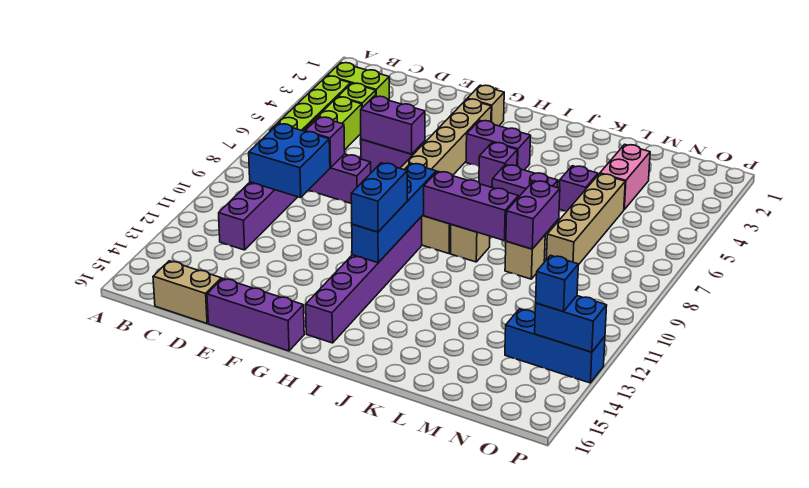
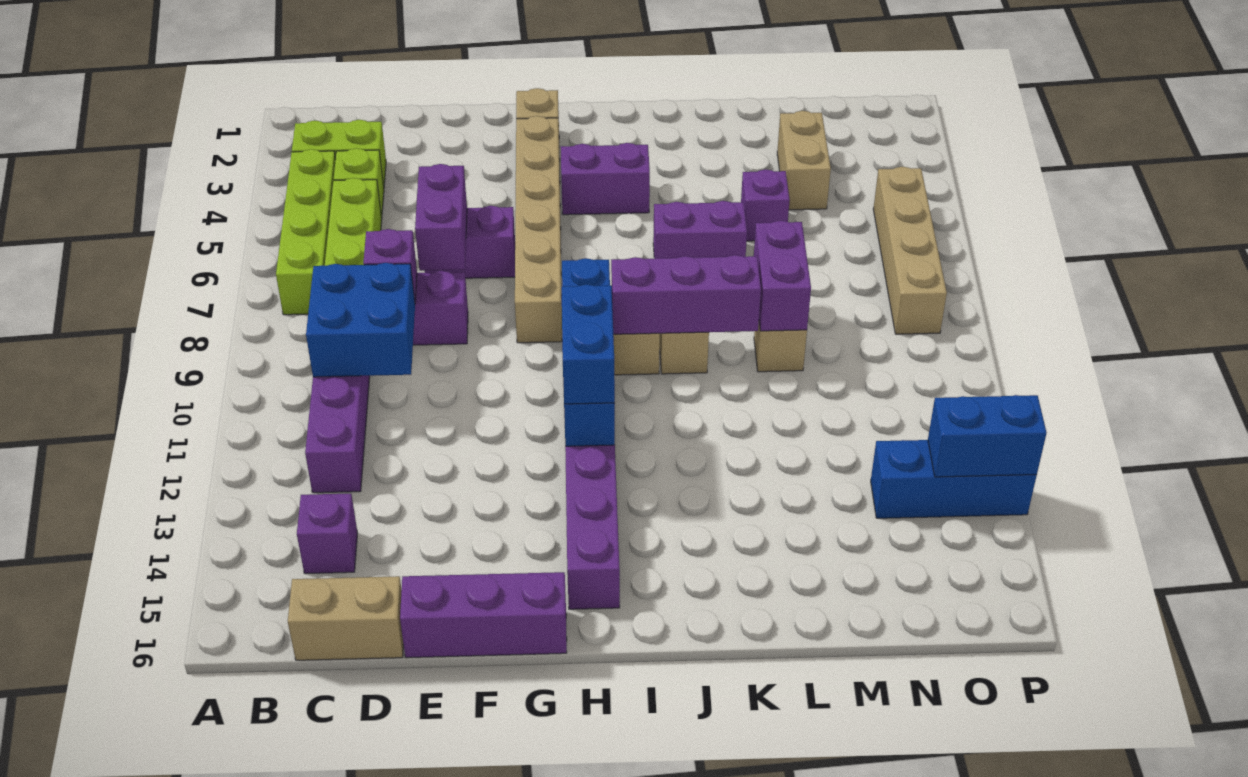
purple 1x2 brick [361,96,425,154] -> purple 1x2 brick turned to [415,164,467,271]
purple 1x1 brick [479,142,517,187] -> purple 1x1 brick moved to [297,494,358,574]
pink 1x2 brick [600,144,650,209] -> tan 1x2 brick [777,111,831,210]
tan 1x4 brick [546,174,625,265] -> tan 1x4 brick moved to [873,167,947,334]
blue 1x1 brick [536,255,578,311] -> none

